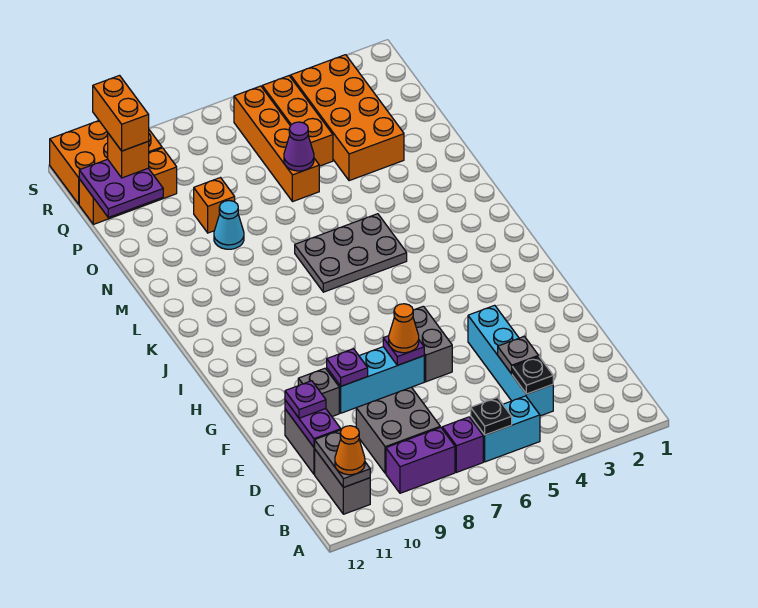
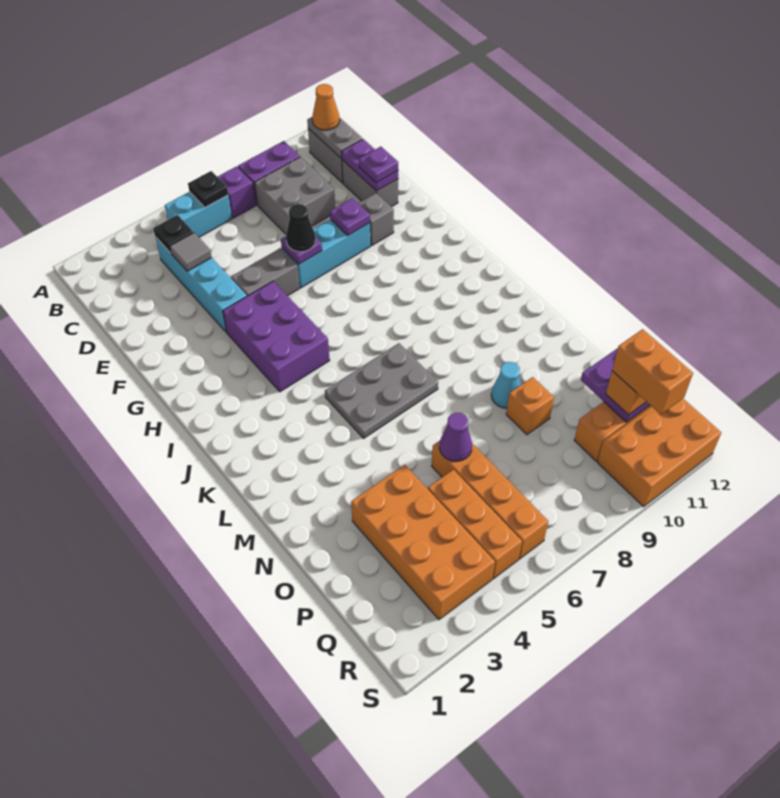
grey 1x1 plate [498,336,539,374] -> grey 1x1 tile [170,233,212,271]
grey 1x2 brick [413,306,452,382] -> grey 1x2 brick turned to [231,248,300,296]
orange 1x1 cone [389,304,419,353] -> black 1x1 cone [286,204,316,252]
none -> purple 2x3 brick [223,281,330,392]

